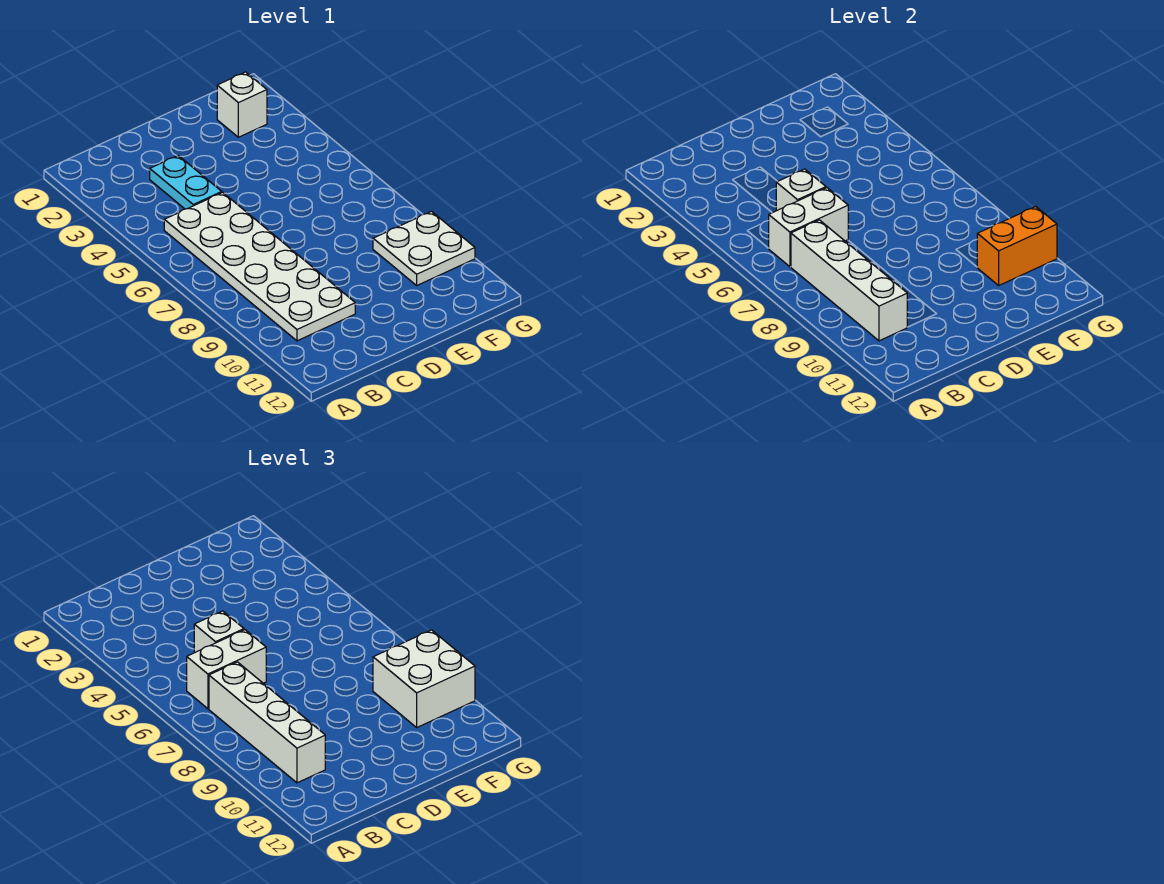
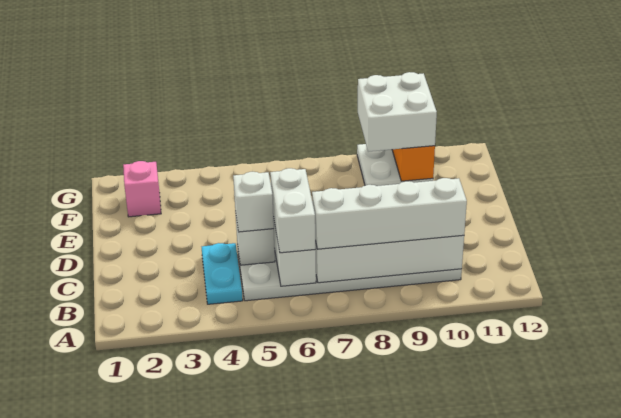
cyan 1x2 plate [150,156,222,209] -> cyan 1x2 plate turned to [202,243,243,304]
white 1x1 brick [217,72,267,137] -> pink 1x1 brick [123,161,161,217]

